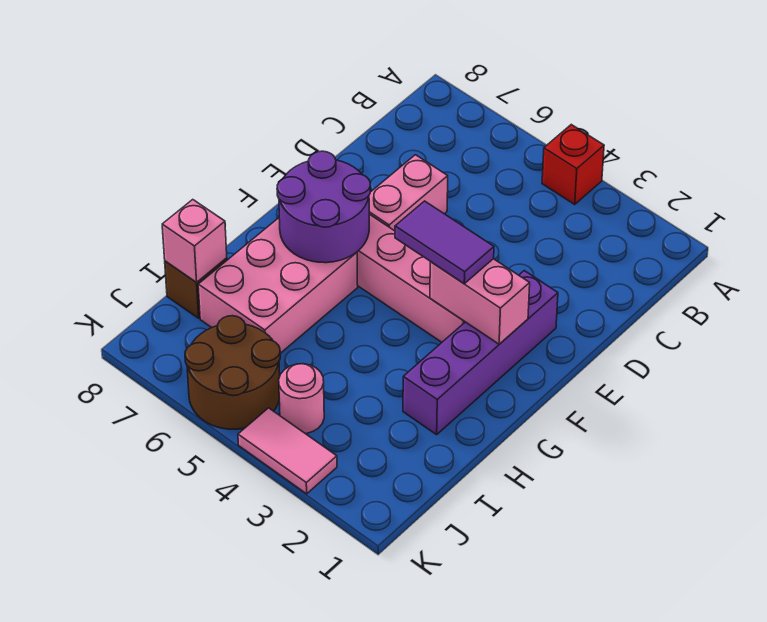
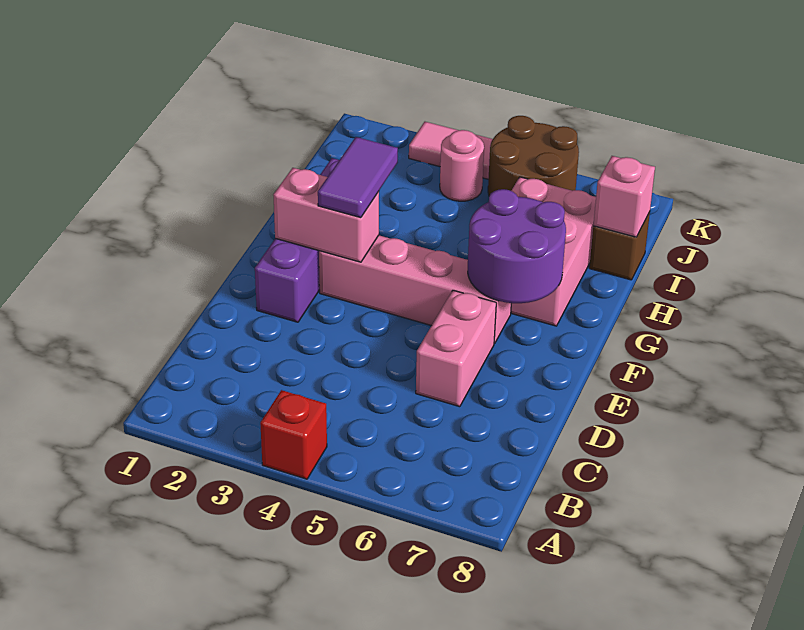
purple 1x2 tile [395,201,494,284] -> purple 1x2 tile turned to [318,137,398,218]

